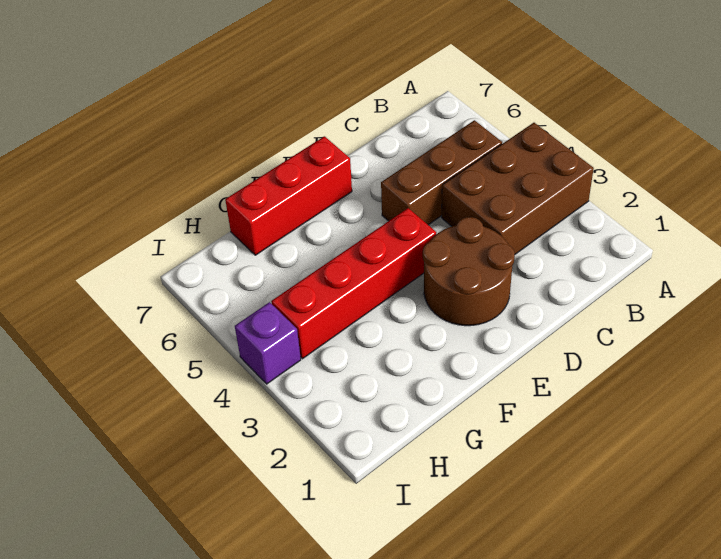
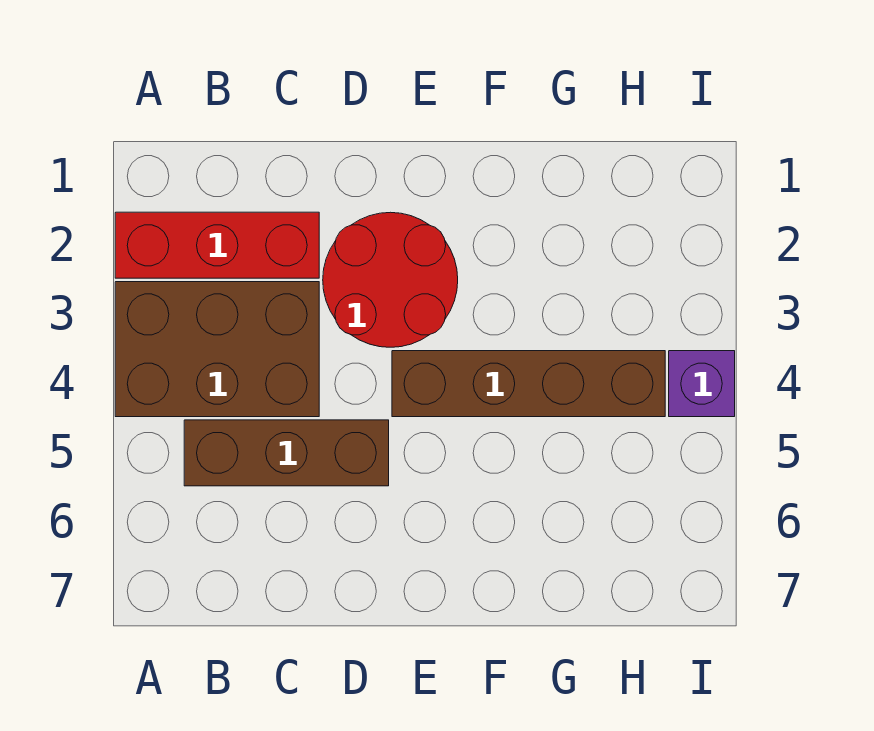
brown 2x2 round brick [423,217,515,326] -> red 2x2 round brick [323,212,458,347]
red 1x4 brick [271,208,436,359] -> brown 1x4 brick [392,351,665,417]
red 1x3 brick [225,136,352,255] -> red 1x3 brick moved to [115,212,319,278]

